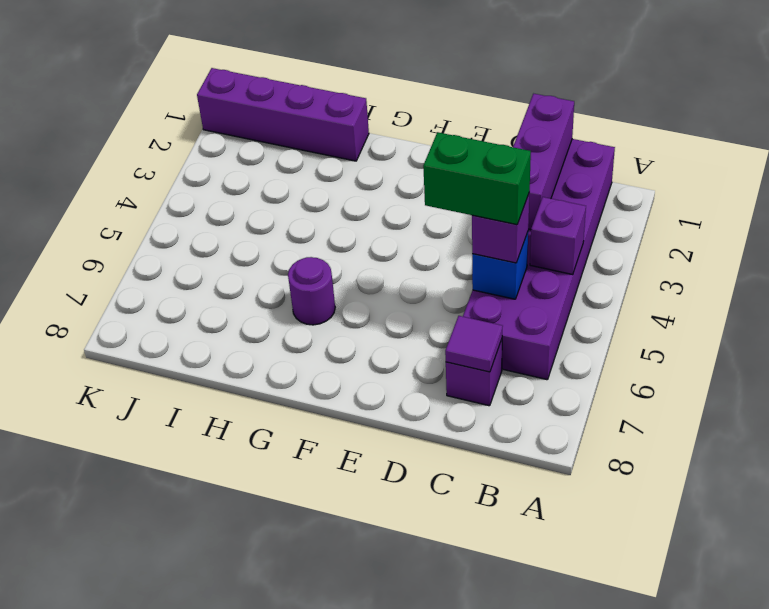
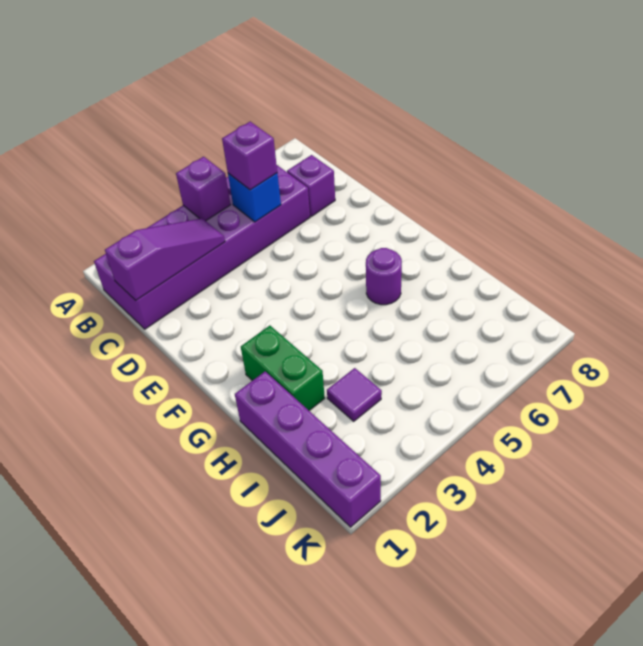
purple 1x3 brick [513,94,574,230] -> purple 1x3 slope [105,218,225,300]
green 1x2 brick [423,132,531,225] -> green 1x2 brick moved to [241,326,325,410]
purple 1x1 tile [445,316,503,372] -> purple 1x1 tile moved to [327,368,382,421]

